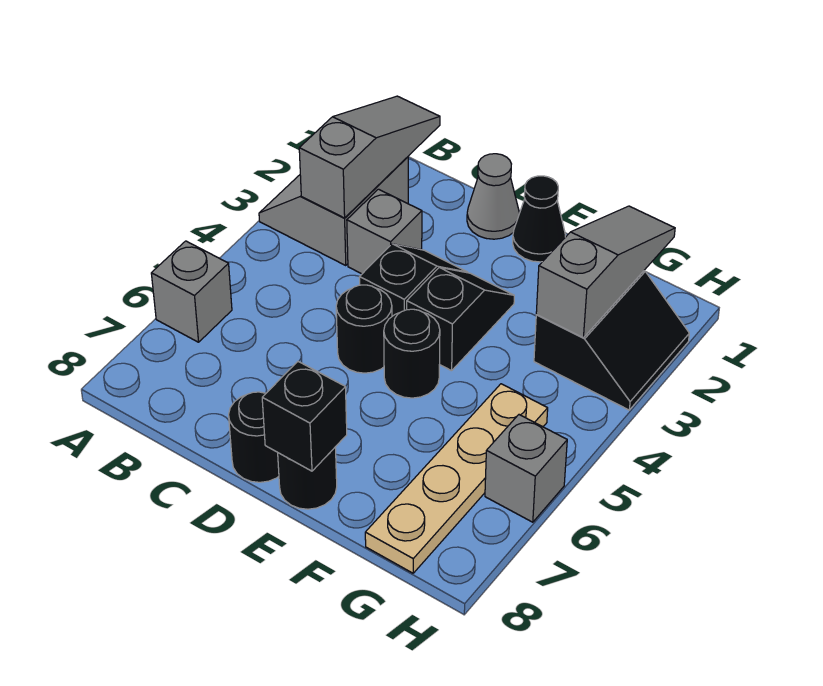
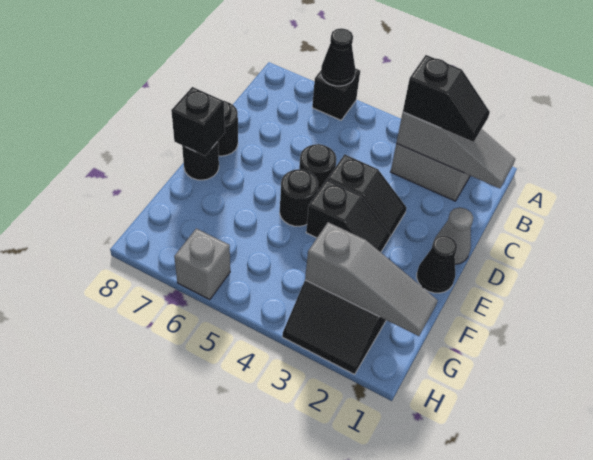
grey 1x1 brick [151,241,232,342] -> black 1x1 brick [312,68,360,120]
none -> black 1x1 cone [321,28,355,86]
none -> black 1x2 slope [403,55,490,142]
grey 1x1 brick [347,189,422,274] -> none
tan 1x4 plate [365,384,548,573] -> none

